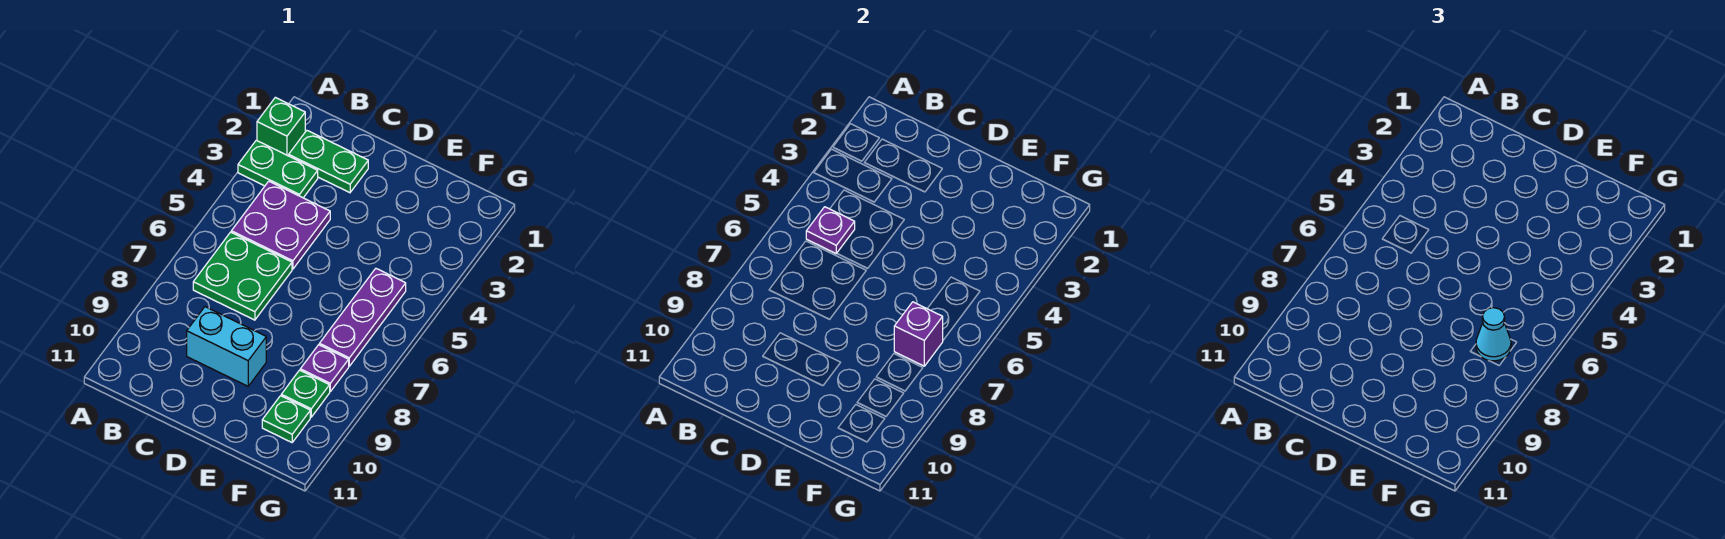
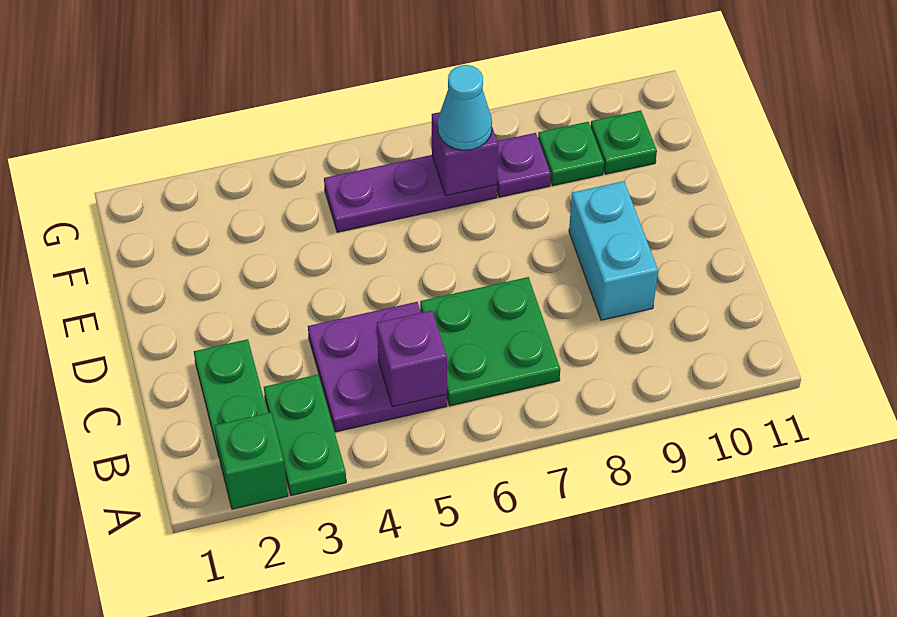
purple 1x1 plate [806,207,855,254] -> purple 1x1 brick [377,310,447,407]

